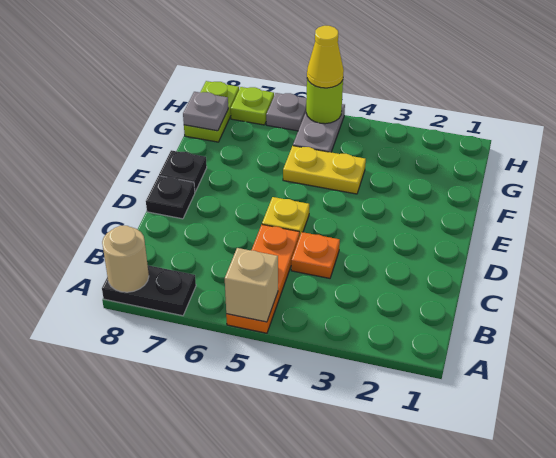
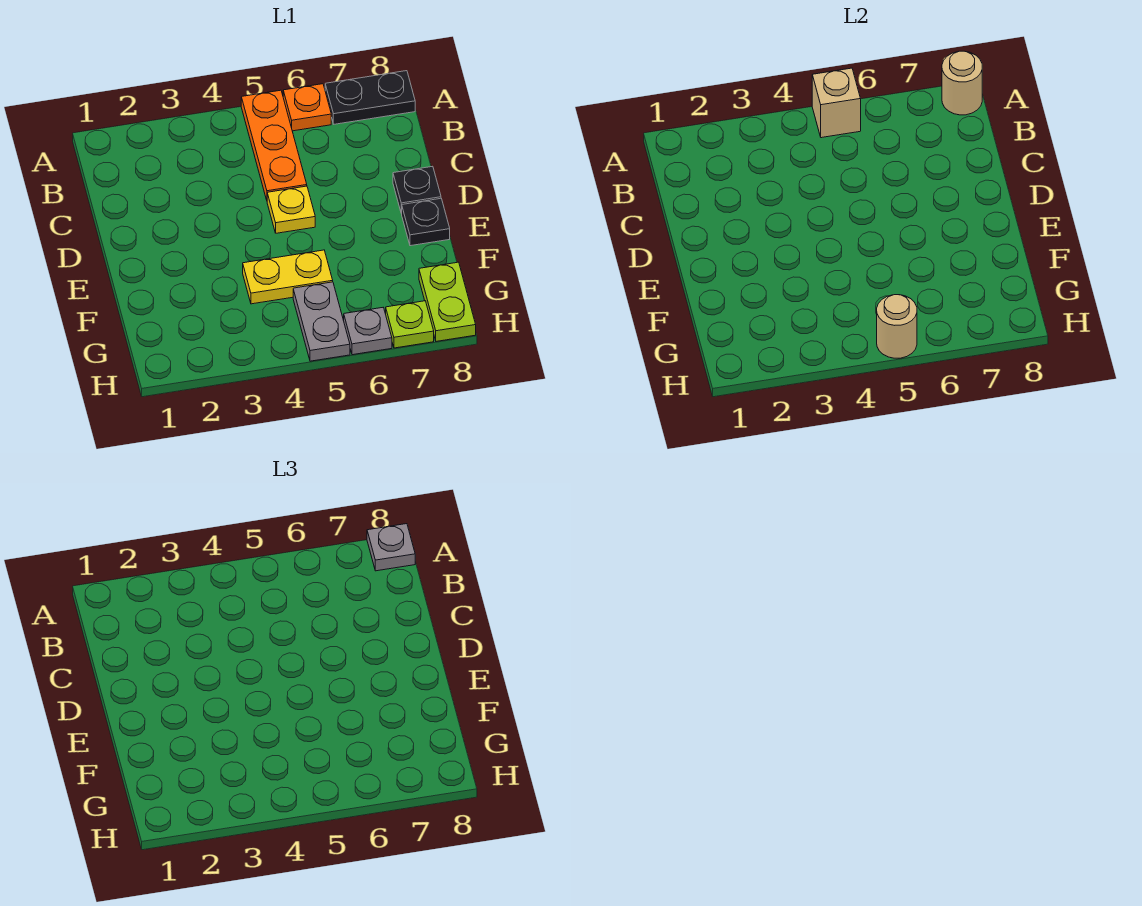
orange 1x1 plate [291,232,340,278] -> orange 1x1 plate moved to [283,84,331,131]
grey 1x1 plate [183,92,228,131] -> grey 1x1 plate moved to [367,524,415,571]
lime 1x1 round brick [306,79,343,124] -> tan 1x1 round brick [877,295,917,358]
yellow 1x1 cone [307,26,344,88] -> none

